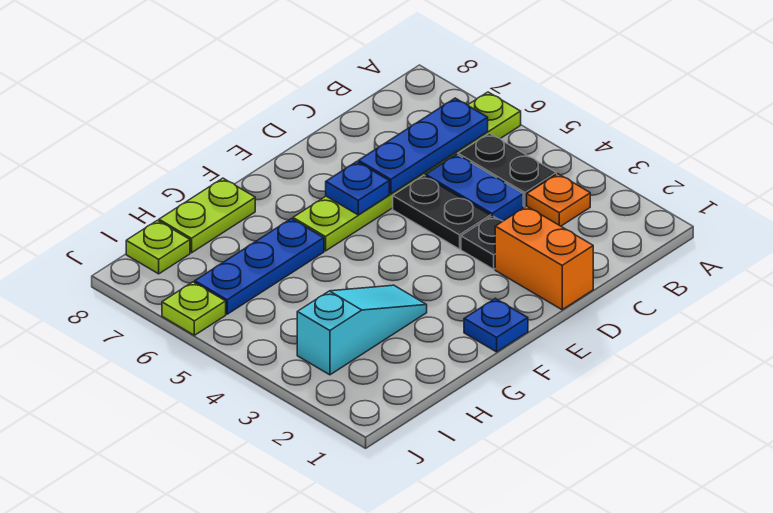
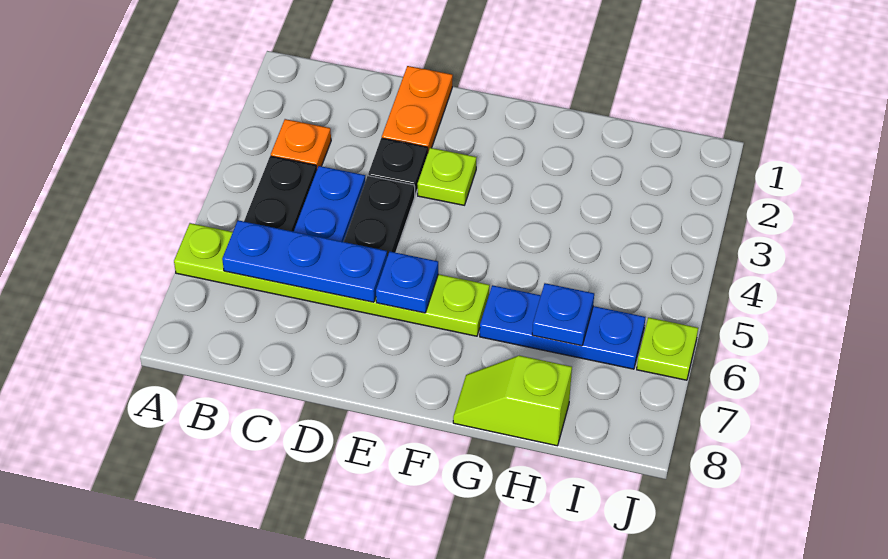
orange 1x2 brick [495,206,593,310] -> orange 1x2 plate [382,66,453,152]
blue 1x1 plate [464,298,528,352] -> blue 1x1 plate moved to [532,283,594,346]
cyan 1x3 slope [297,285,427,375] -> none
lime 1x2 plate [159,178,255,253] -> lime 1x2 slope [453,356,572,446]
lime 1x1 plate [126,220,190,274] -> lime 1x1 plate moved to [417,148,477,205]

